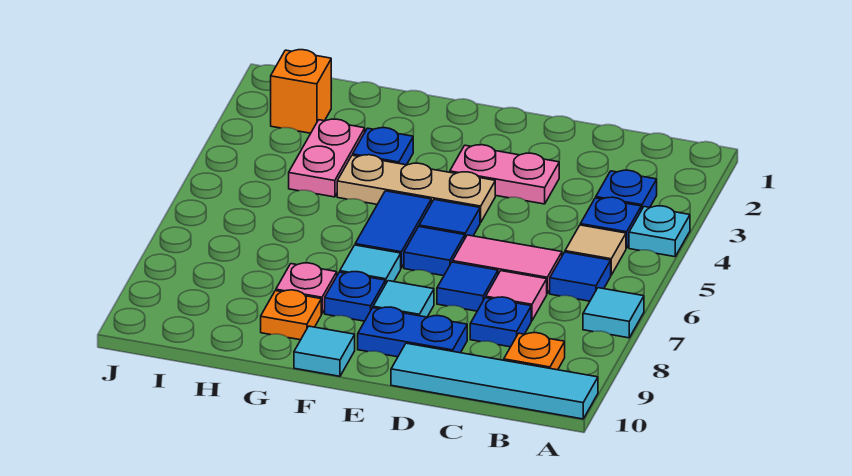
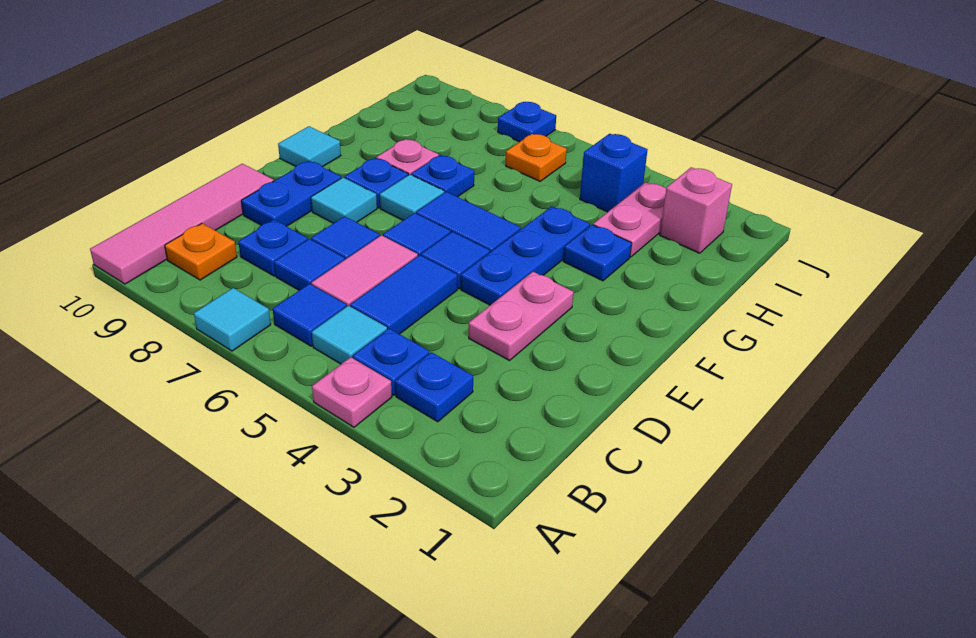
cyan 1x1 plate [629,206,690,257] -> pink 1x1 plate [312,357,392,427]
cyan 1x4 tile [391,343,598,419] -> pink 1x4 tile [90,164,274,284]
tan 1x1 tile [565,225,626,275] -> cyan 1x1 tile [312,305,387,364]
none -> blue 1x2 tile [350,255,457,334]
pink 1x1 tile [486,271,547,321] -> blue 1x1 tile [274,239,345,290]
tan 1x3 plate [337,155,495,223] -> blue 1x3 plate [461,206,590,305]
none -> blue 1x1 plate [411,155,474,197]
orange 1x1 plate [261,290,321,340] -> orange 1x1 plate moved to [506,134,567,181]
pink 1x2 plate [289,119,365,197] -> pink 1x2 plate turned to [593,182,666,257]
orange 1x1 brick [271,50,331,133] -> pink 1x1 brick [660,167,732,253]
none -> blue 1x1 brick [580,134,648,212]
none -> blue 1x1 plate [498,102,556,142]

